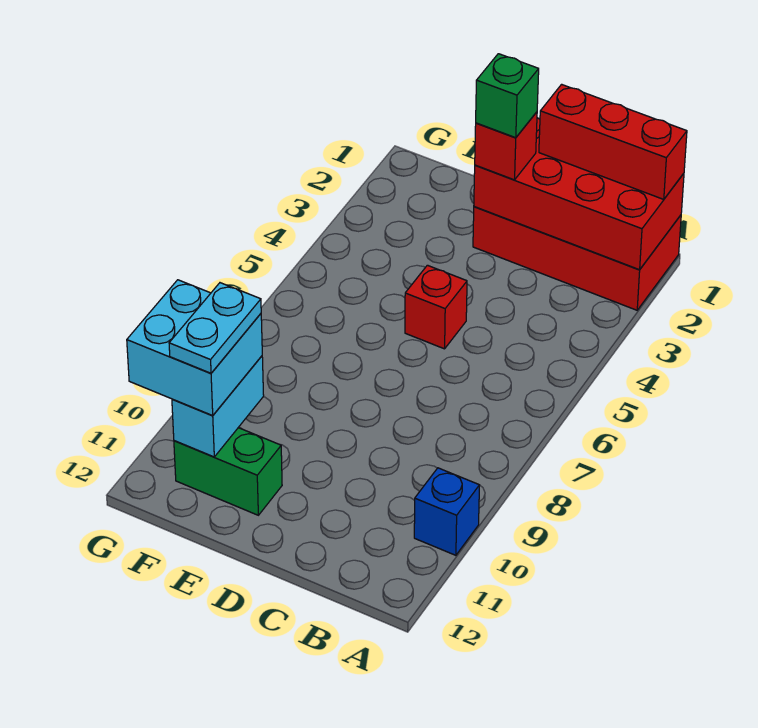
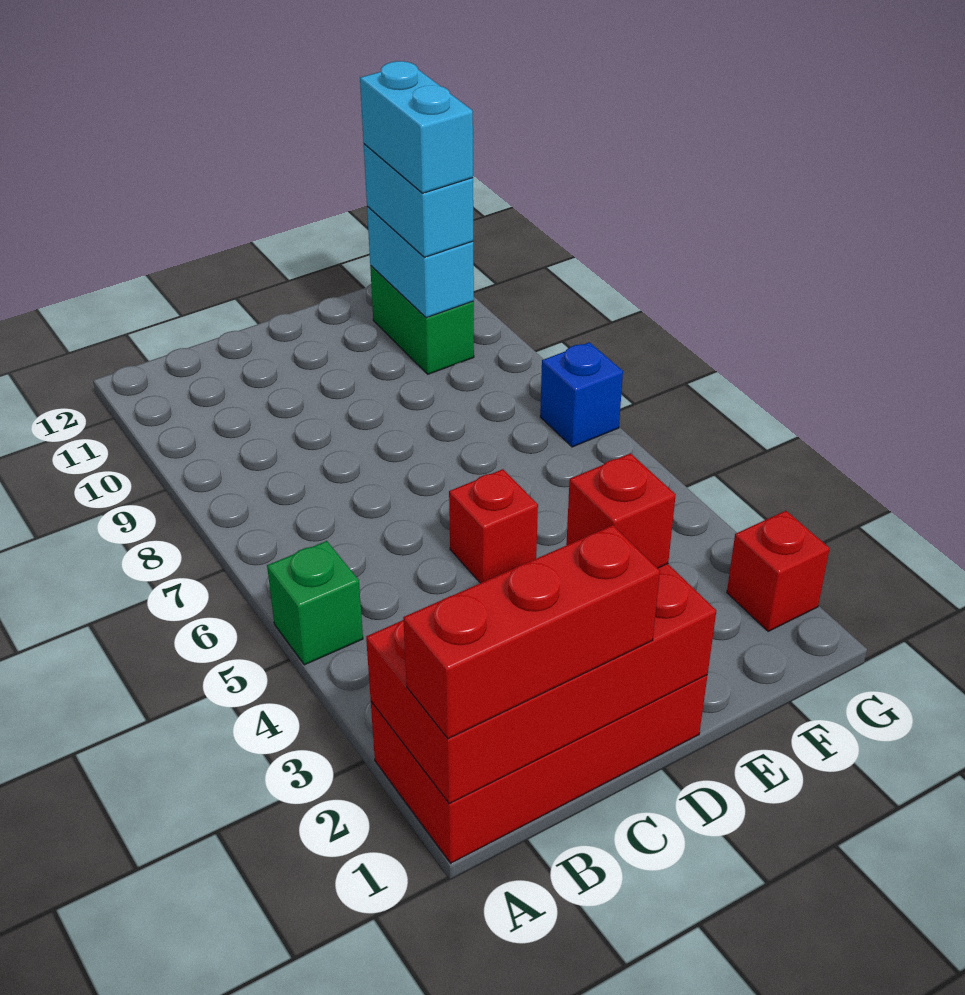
blue 1x1 brick [414,468,479,555] -> blue 1x1 brick moved to [540,342,623,447]
green 1x1 brick [476,54,539,138] -> green 1x1 brick moved to [267,541,363,665]
green 1x2 brick [174,428,282,515] -> green 1x2 brick turned to [370,266,474,374]
cyan 2x2 brick [127,280,262,415] -> cyan 1x2 brick [364,144,473,257]
cyan 1x2 plate [169,283,261,373] -> cyan 1x2 brick [360,61,473,193]
none -> red 1x1 brick [727,511,830,631]

